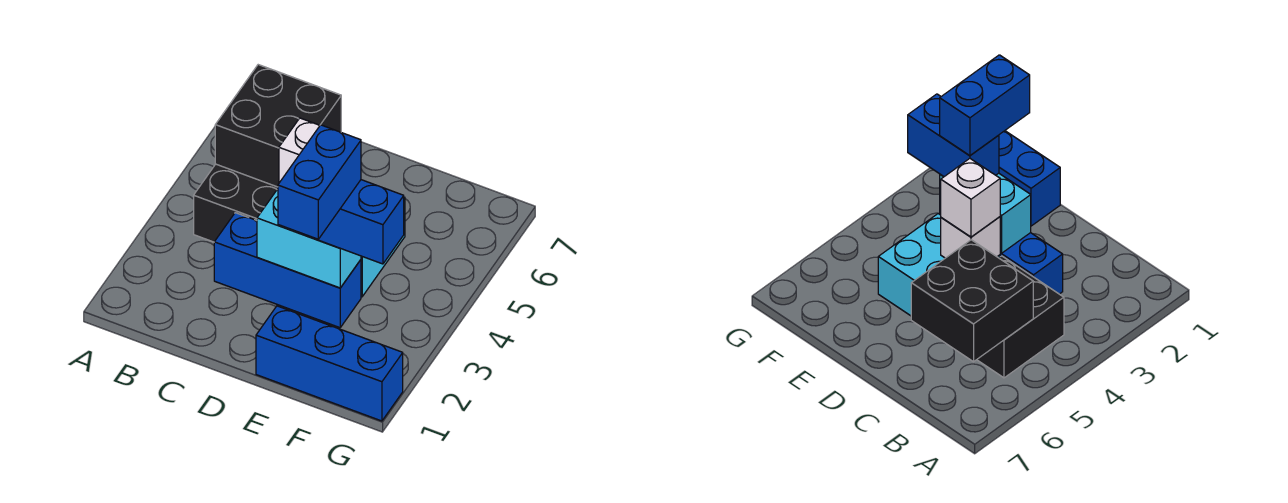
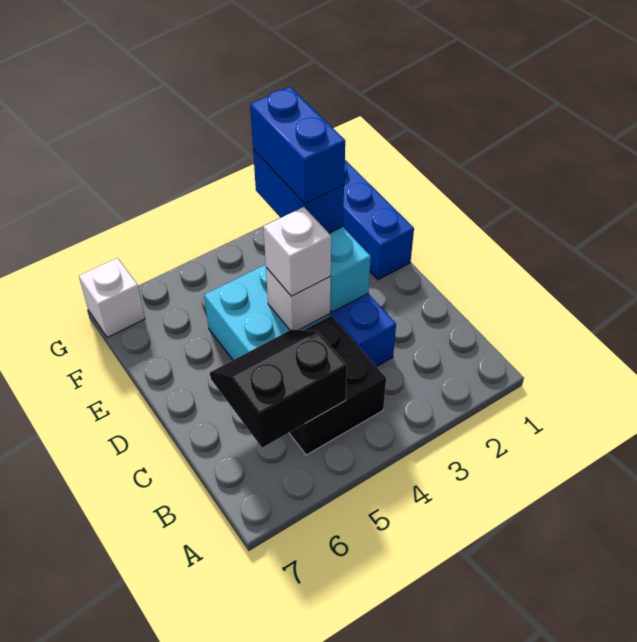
black 2x2 brick [215,65,341,187] -> black 2x2 slope [210,329,347,448]
blue 1x2 brick [278,125,361,239] -> blue 1x2 brick turned to [250,87,345,204]
none -> white 1x1 brick [79,258,145,338]

